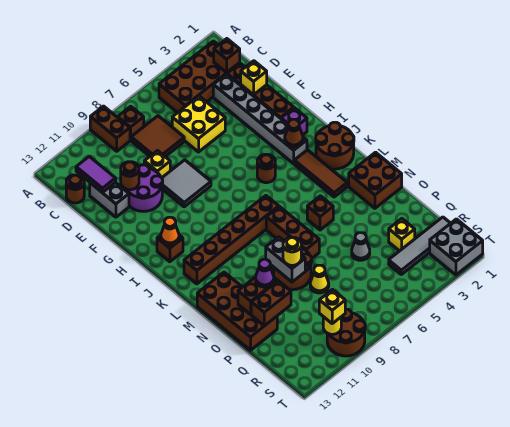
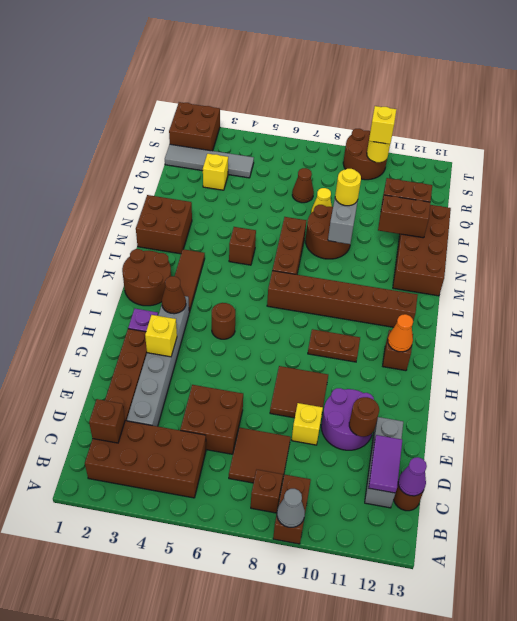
yellow 2x2 brick [172,96,225,152] -> brown 2x2 brick [180,385,243,454]
grey 1x2 brick [90,182,129,217] -> grey 1x3 brick [365,417,403,508]
yellow 1x1 brick [241,61,267,95] -> yellow 1x1 brick moved to [145,315,177,357]
grey 2x2 tile [162,160,211,207] -> brown 2x2 tile [270,366,328,418]
none -> brown 1x2 plate [308,329,360,362]
purple 1x1 cone [256,259,274,287] -> purple 1x1 cone moved to [398,457,427,496]
grey 1x1 cone [352,233,370,260] -> grey 1x1 cone moved to [277,489,305,527]
none -> brown 1x1 cone [292,168,314,203]
grey 2x2 brick [430,219,483,275] -> brown 2x2 brick [169,102,220,151]

